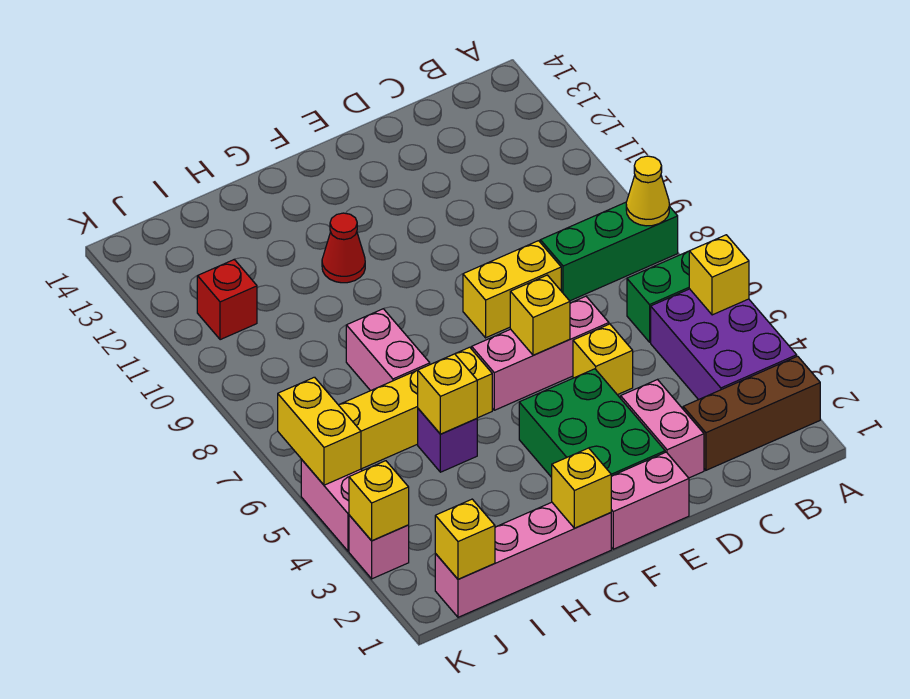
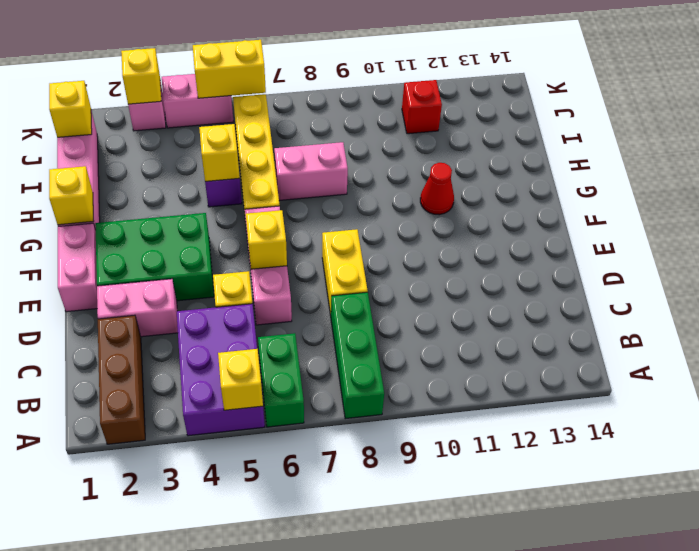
purple 2x3 brick [651,289,797,400] -> purple 2x3 brick turned to [177,304,265,436]
yellow 1x1 cone [626,156,669,226] -> none

